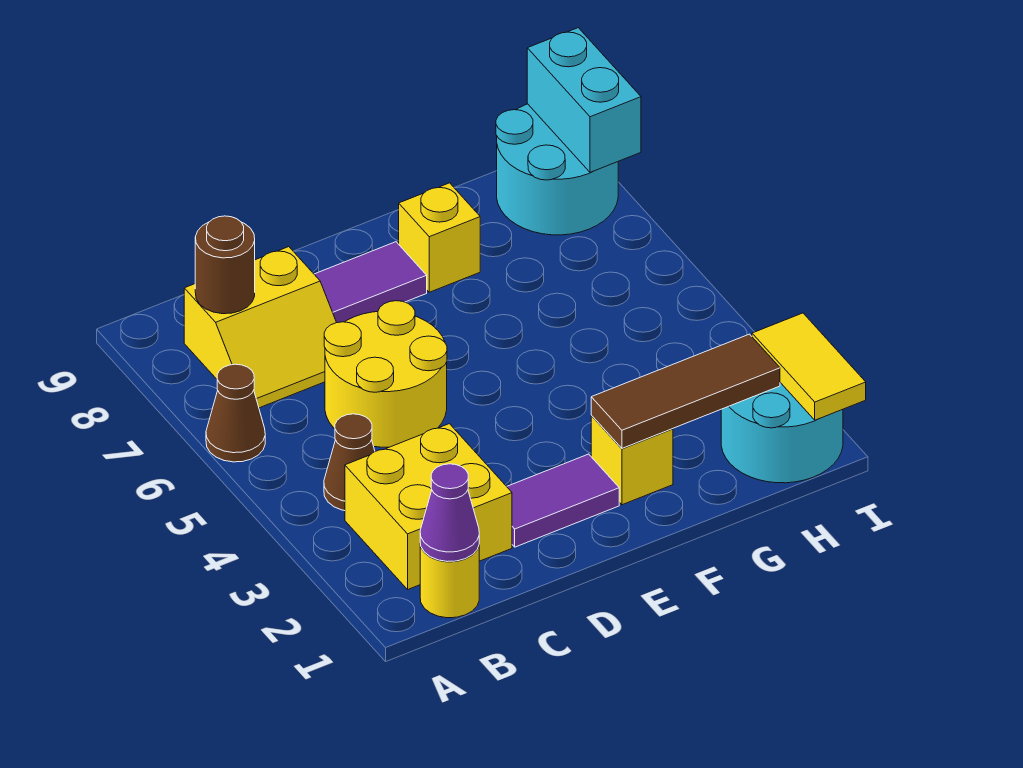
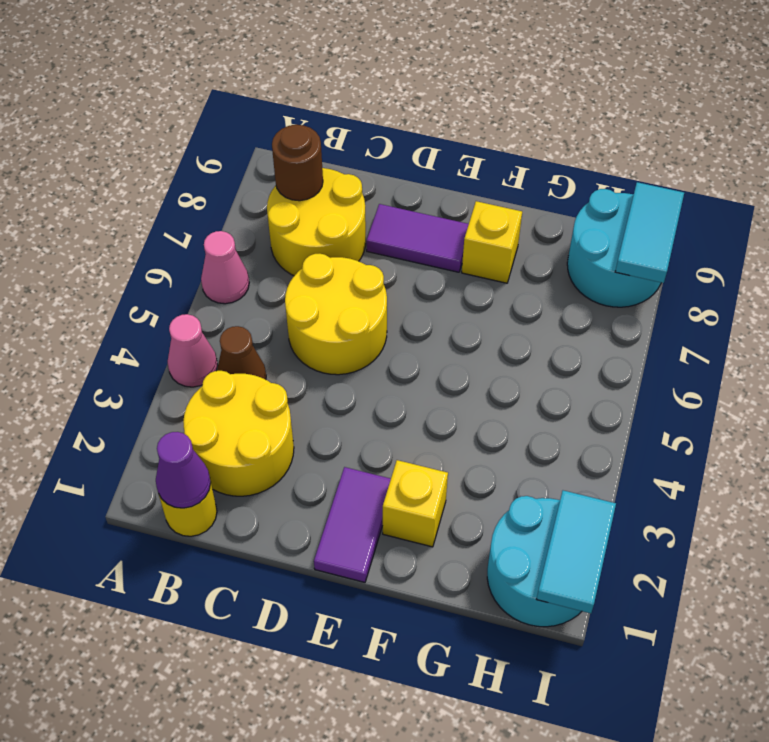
none -> pink 1x1 cone [168,314,218,387]
brown 1x1 cone [206,364,265,462] -> pink 1x1 cone [201,231,249,304]
yellow 2x2 brick [345,424,512,589] -> yellow 2x2 round brick [183,371,294,496]
yellow 2x2 slope [184,247,336,408] -> yellow 2x2 round brick [267,168,366,276]
purple 1x2 tile [507,454,619,547] -> purple 1x2 tile turned to [314,467,391,582]
brown 1x3 tile [591,334,780,448] -> none
yellow 1x2 tile [752,313,866,420] -> cyan 1x2 tile [536,490,616,613]
cyan 1x2 brick [527,28,641,172] -> cyan 1x2 tile [615,182,684,283]

